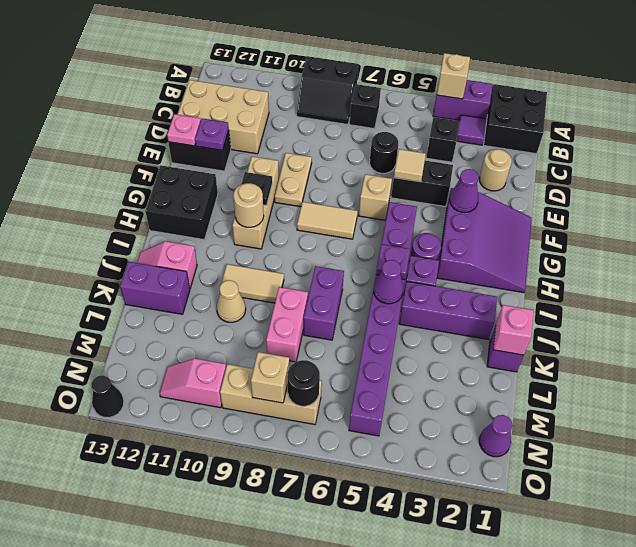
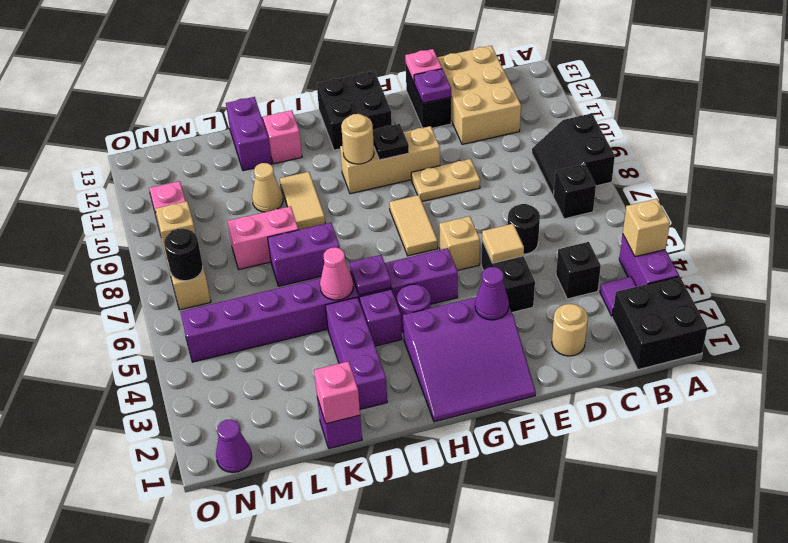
purple 1x1 cone [374,260,403,304] -> pink 1x1 cone [320,247,354,300]
black 1x1 cone [91,375,124,417] -> none

